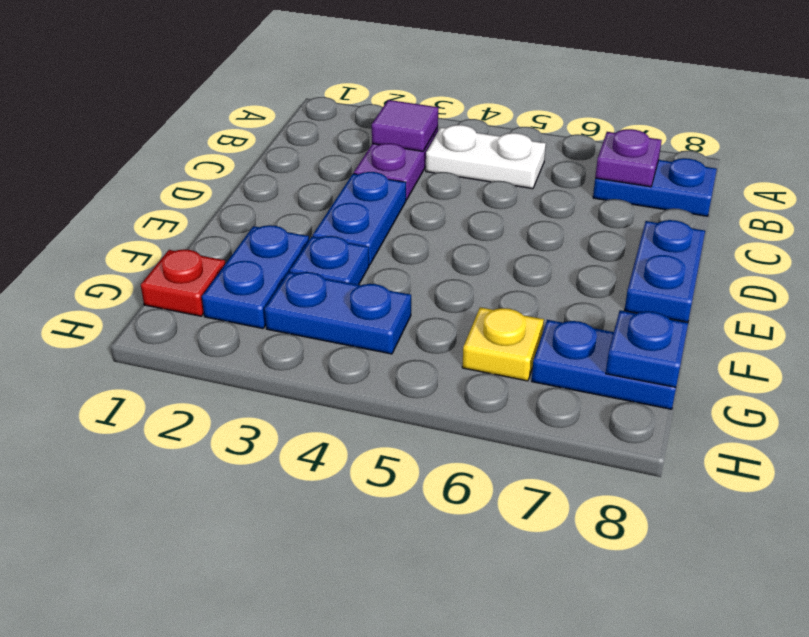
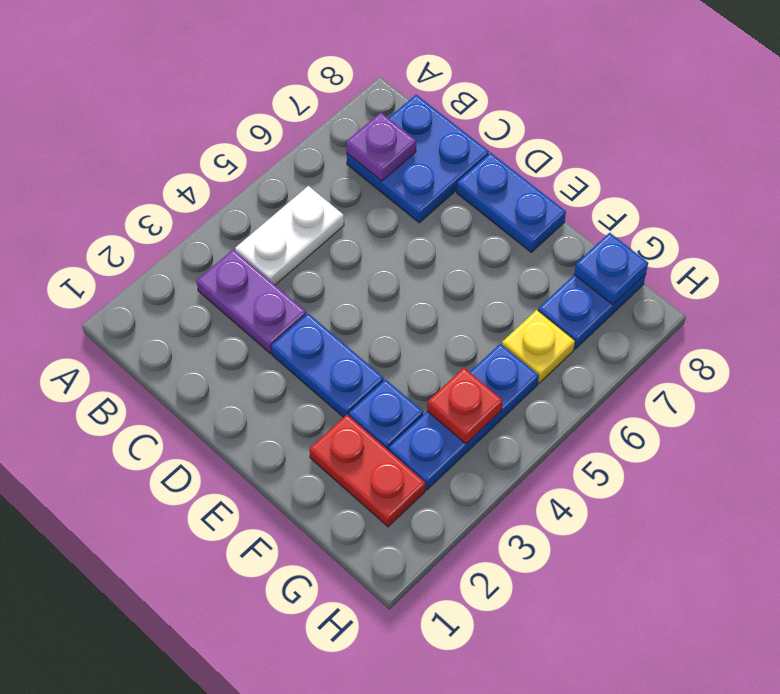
purple 1x1 tile [372,100,438,151] -> none
blue 1x2 plate [593,158,717,216] -> blue 2x2 plate [347,95,489,223]
blue 1x2 plate [202,225,309,328] -> red 1x2 plate [310,415,425,527]
red 1x1 plate [141,249,225,316] -> red 1x1 plate moved to [427,368,503,444]
blue 1x2 plate [264,272,411,354] -> blue 1x3 plate [389,344,539,490]

